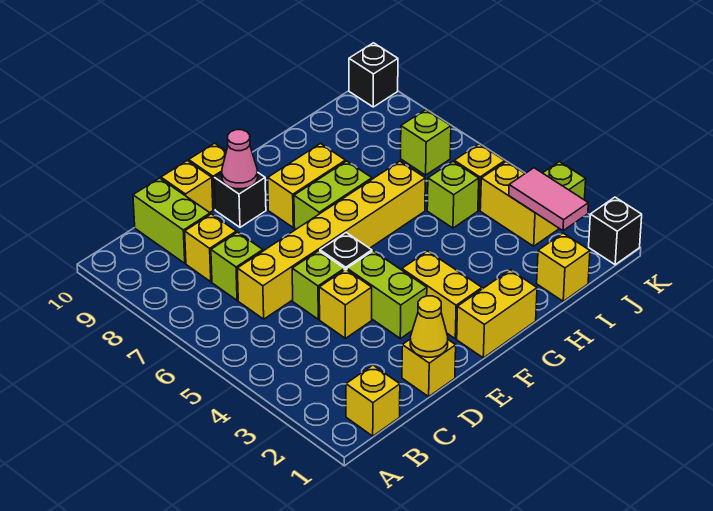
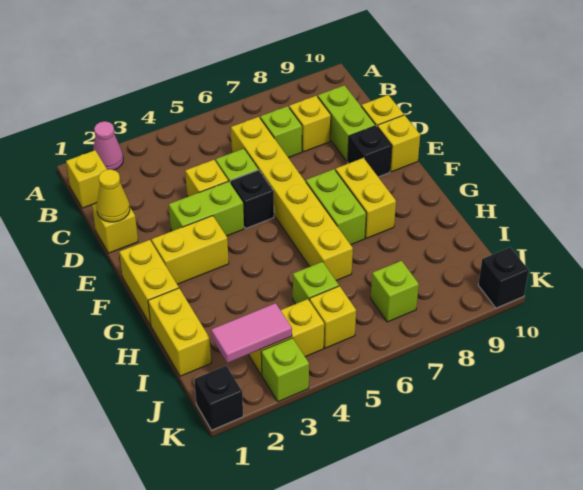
lime 1x2 brick [133,178,210,263] -> lime 1x2 brick turned to [318,85,375,162]
pink 1x1 cone [222,130,258,189] -> pink 1x1 cone moved to [93,121,123,170]
yellow 1x1 brick [537,233,590,301] -> yellow 1x2 brick [148,288,211,376]

